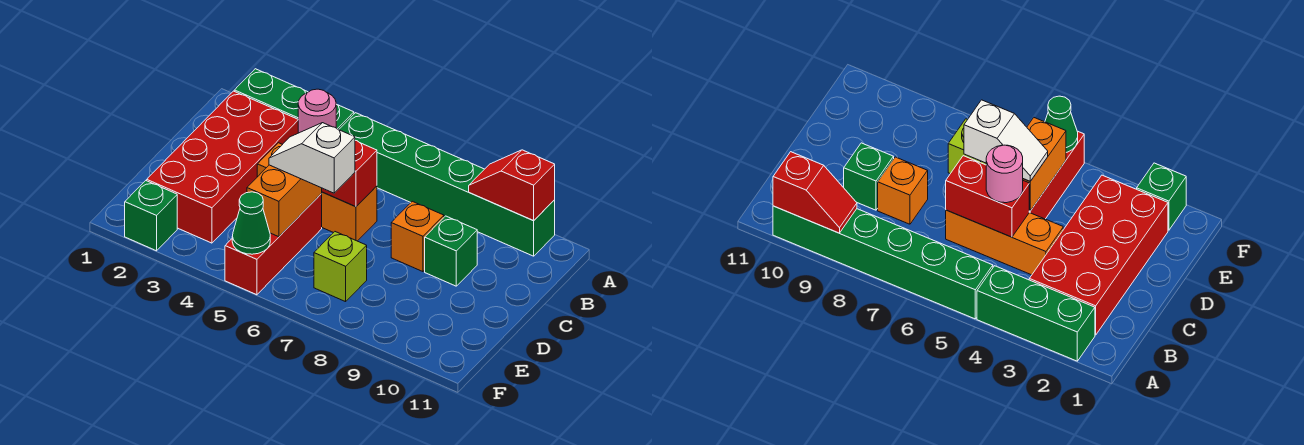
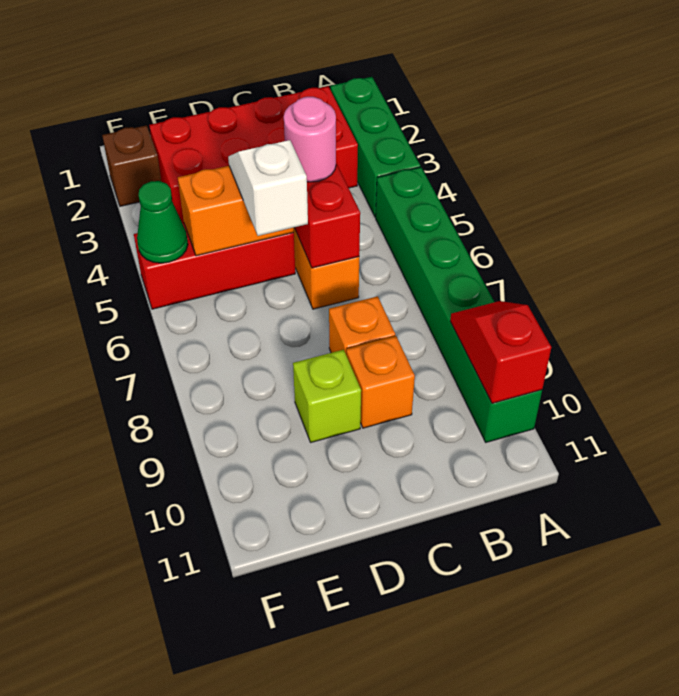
green 1x1 brick [425,216,477,286] -> orange 1x1 brick [346,336,415,428]
lime 1x1 brick [314,232,367,302] -> lime 1x1 brick moved to [293,350,361,442]
green 1x1 brick [125,181,177,251] -> brown 1x1 brick [102,125,161,206]

